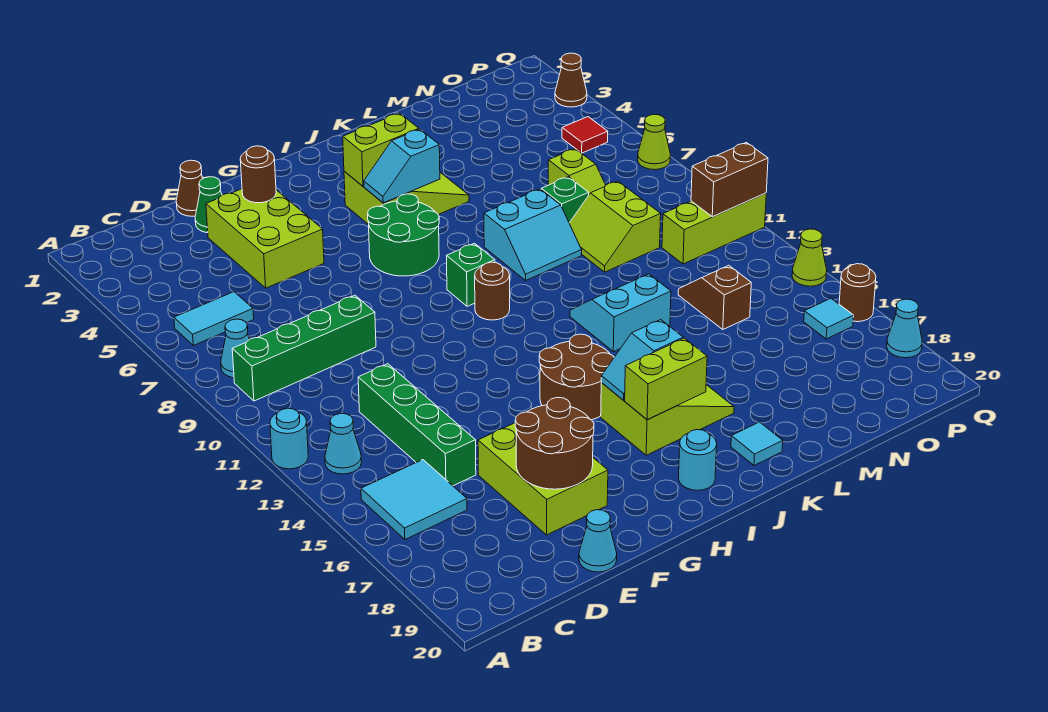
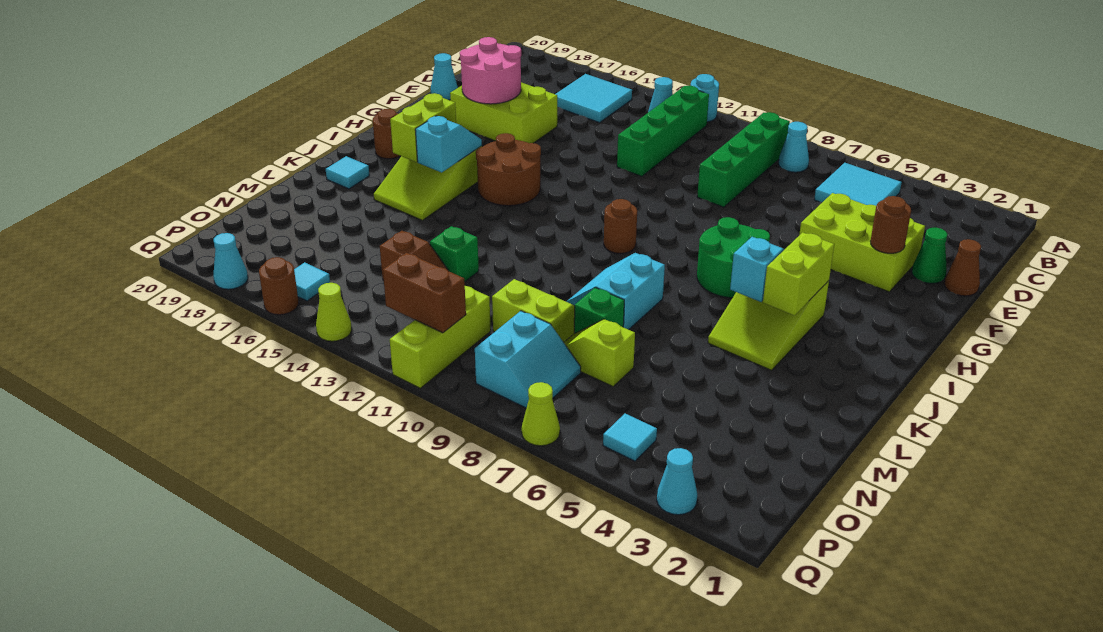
cyan 1x2 tile [174,292,254,346] -> cyan 2x2 tile [814,163,902,205]
green 1x4 brick [358,364,476,486] -> green 1x4 brick turned to [617,86,709,176]
brown 2x2 round brick [515,397,594,489] -> pink 2x2 round brick [460,37,521,104]
green 1x1 brick [447,243,495,306] -> green 1x1 brick moved to [430,226,479,282]
cyan 1x1 round brick [679,430,717,490] -> brown 1x1 round brick [373,109,400,159]
cyan 2x2 slope [570,274,671,352] -> cyan 2x2 slope moved to [475,311,581,408]
red 1x1 tile [562,117,608,153] -> cyan 1x1 tile [603,414,657,461]
brown 1x2 brick [691,143,768,217] -> brown 1x2 brick turned to [383,253,466,333]
brown 1x1 cone [555,53,587,107] -> cyan 1x1 cone [657,448,697,515]

